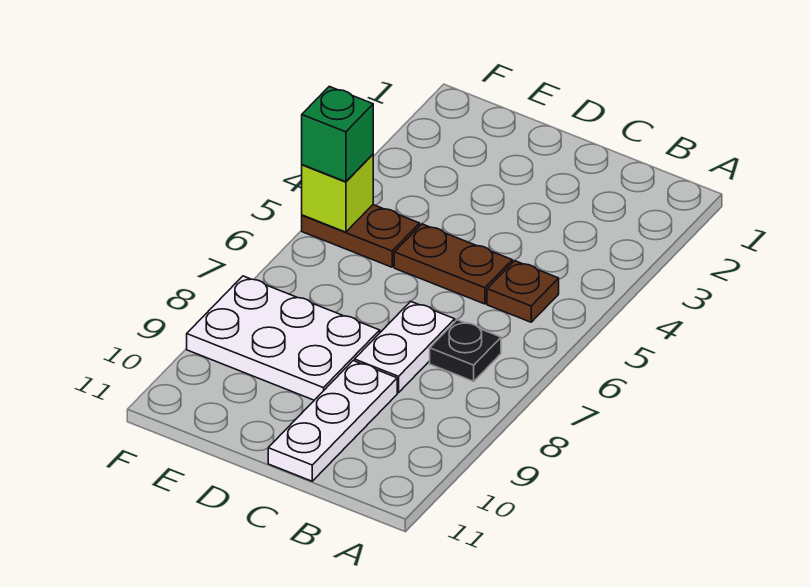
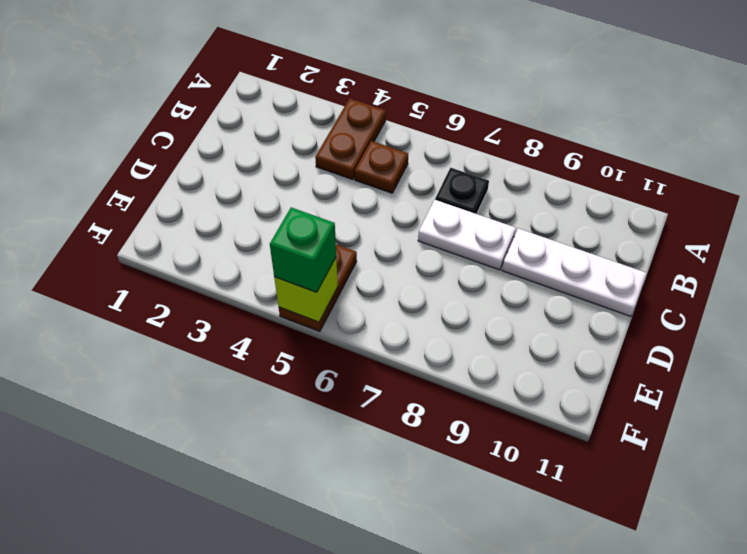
brown 1x2 plate [394,224,512,304] -> brown 1x2 plate moved to [315,98,386,180]
white 2x3 plate [187,276,380,400] -> none

